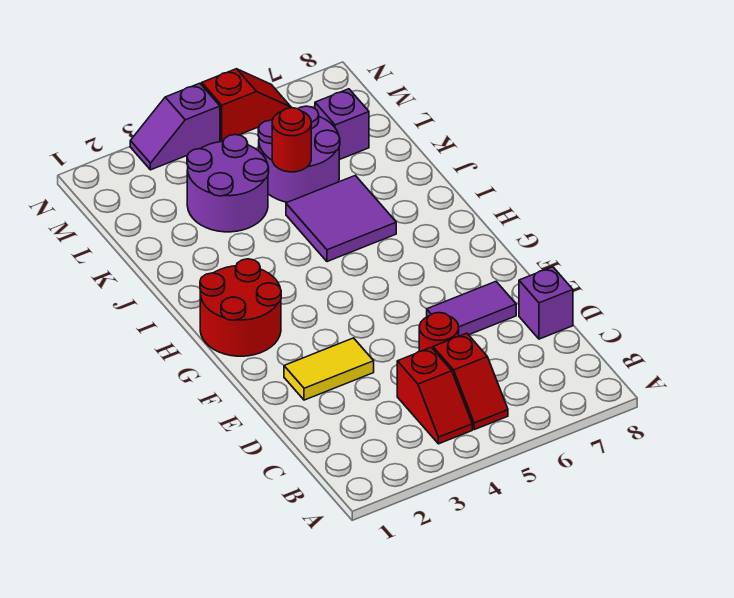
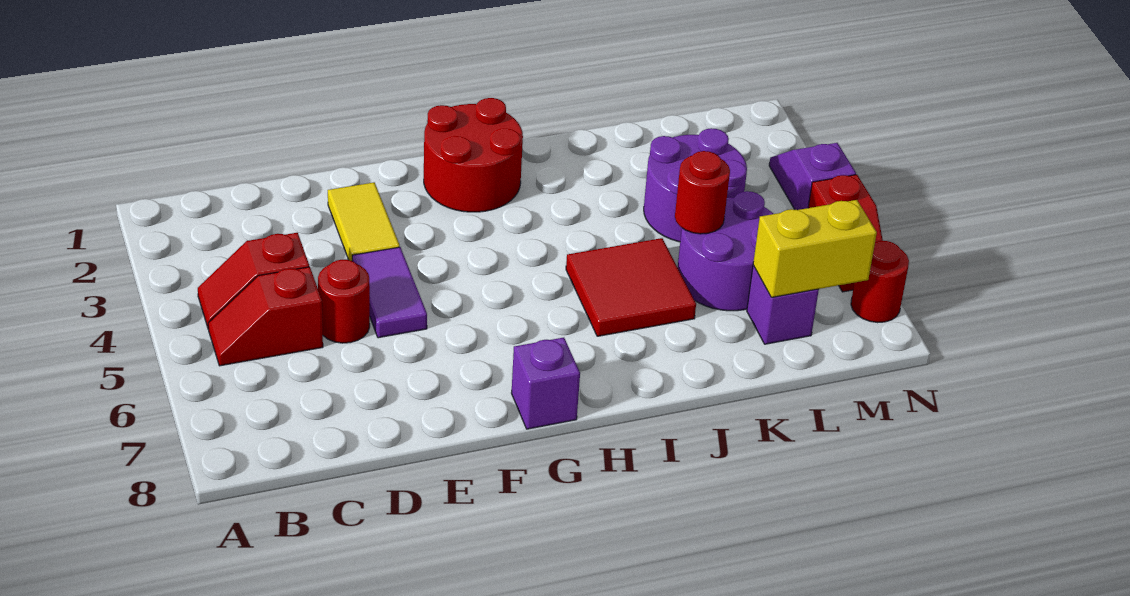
purple 1x1 brick [519,267,573,339] -> purple 1x1 brick moved to [512,338,580,429]
purple 1x2 tile [427,282,516,336] -> purple 1x2 tile moved to [352,247,427,338]
purple 2x2 tile [286,175,396,262] -> red 2x2 tile [566,238,696,336]
none -> yellow 1x2 brick [753,200,877,297]
none -> red 1x1 round brick [851,241,909,323]

